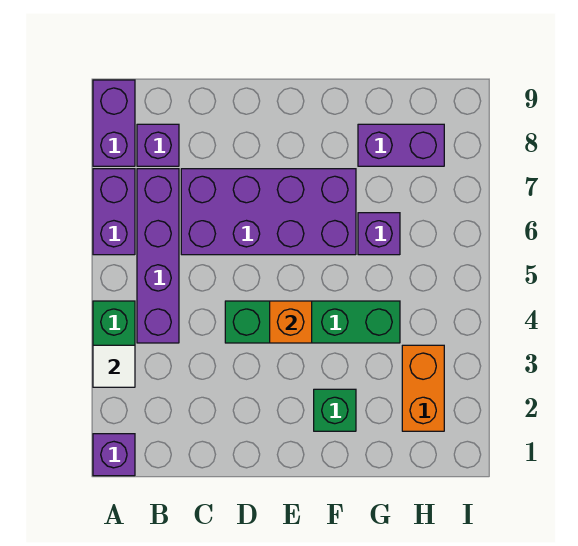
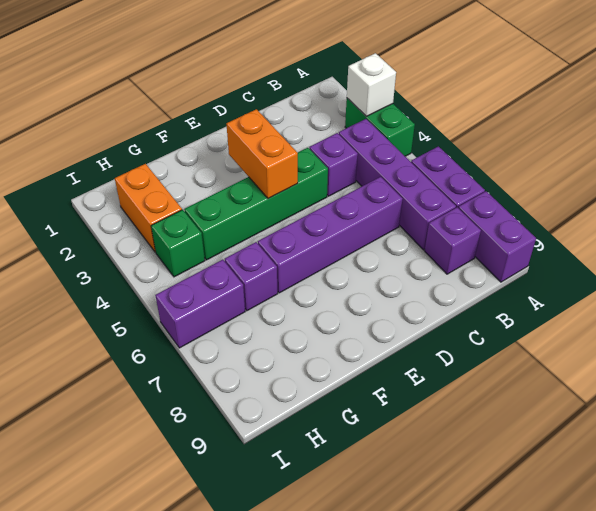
purple 1x1 brick [93,434,135,476] -> purple 1x1 brick moved to [309,133,358,196]
white 1x1 tile [93,345,135,387] -> white 1x1 brick [347,53,396,116]
purple 2x4 brick [181,169,356,255] -> purple 1x4 brick [258,177,402,293]
orange 1x1 brick [270,301,312,343] -> orange 1x2 brick [227,109,298,199]
green 1x1 brick [314,389,356,431] -> green 1x1 brick moved to [151,210,205,277]
purple 1x2 brick [358,124,444,166] -> purple 1x2 brick moved to [155,260,245,348]

